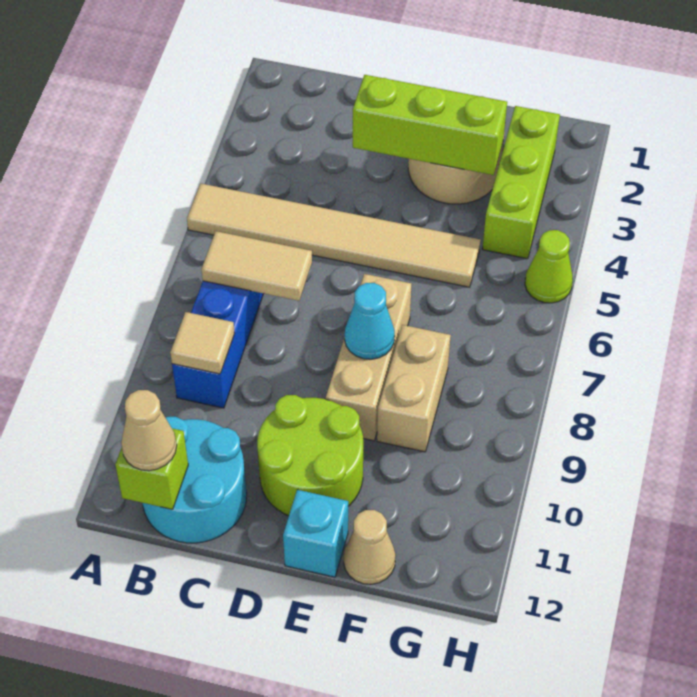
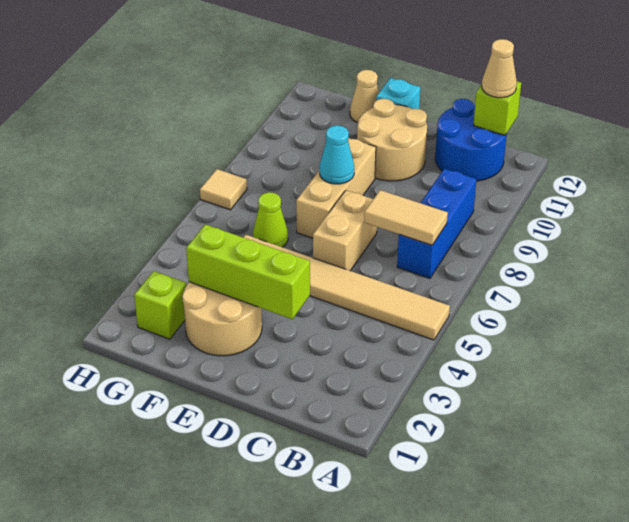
tan 1x1 tile [170,312,235,374] -> tan 1x1 tile moved to [200,169,247,210]
cyan 2x2 round brick [142,417,247,543] -> blue 2x2 round brick [435,99,507,181]
lime 2x2 round brick [257,395,363,516] -> tan 2x2 round brick [357,99,427,181]
tan 1x2 brick [377,325,451,452] -> tan 1x2 brick moved to [313,190,377,271]
lime 1x3 brick [482,106,560,259] -> lime 1x1 brick [134,271,186,339]
lime 1x1 cone [525,230,573,303] -> lime 1x1 cone moved to [253,192,288,247]

